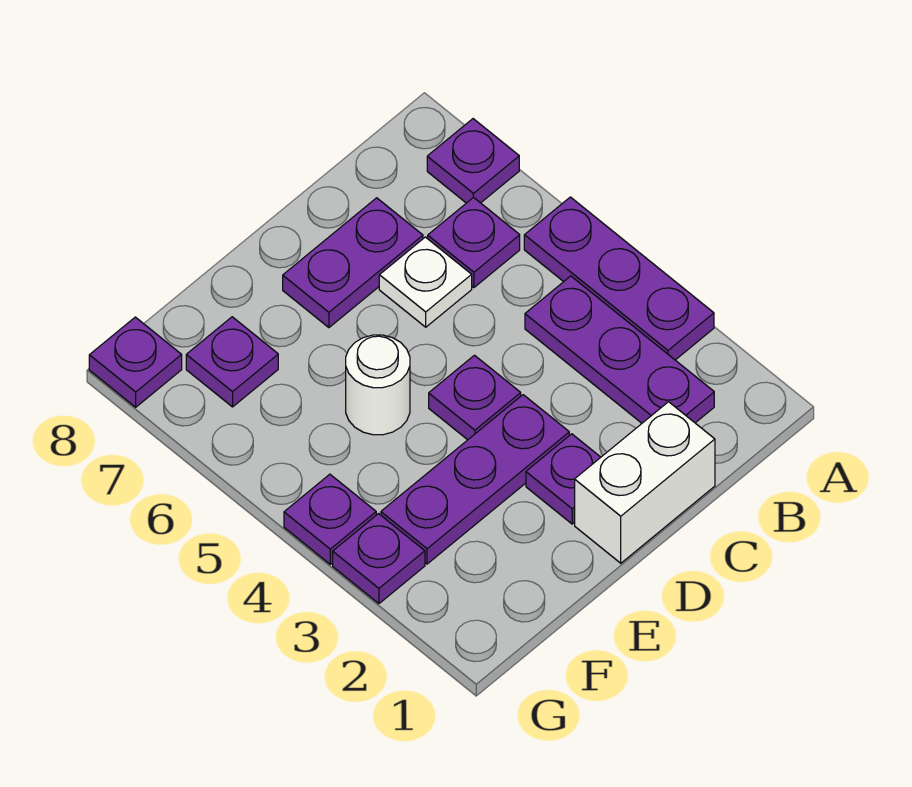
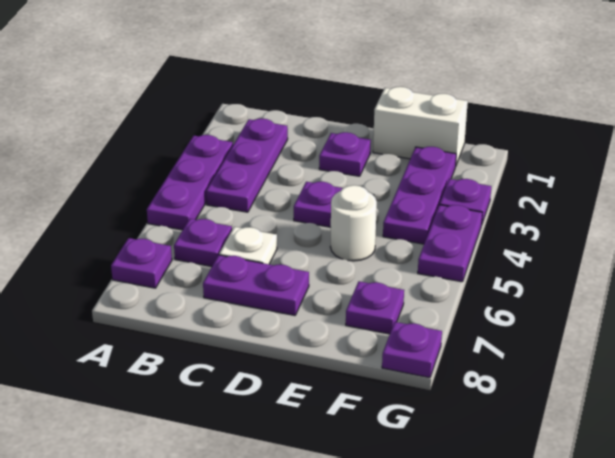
white 1x2 brick [575,402,715,563] -> white 1x2 brick moved to [373,87,468,165]
purple 1x3 plate [381,395,569,564] -> purple 1x3 plate turned to [383,147,456,244]
purple 1x1 plate [284,474,376,564] -> purple 1x2 plate [418,205,482,282]

